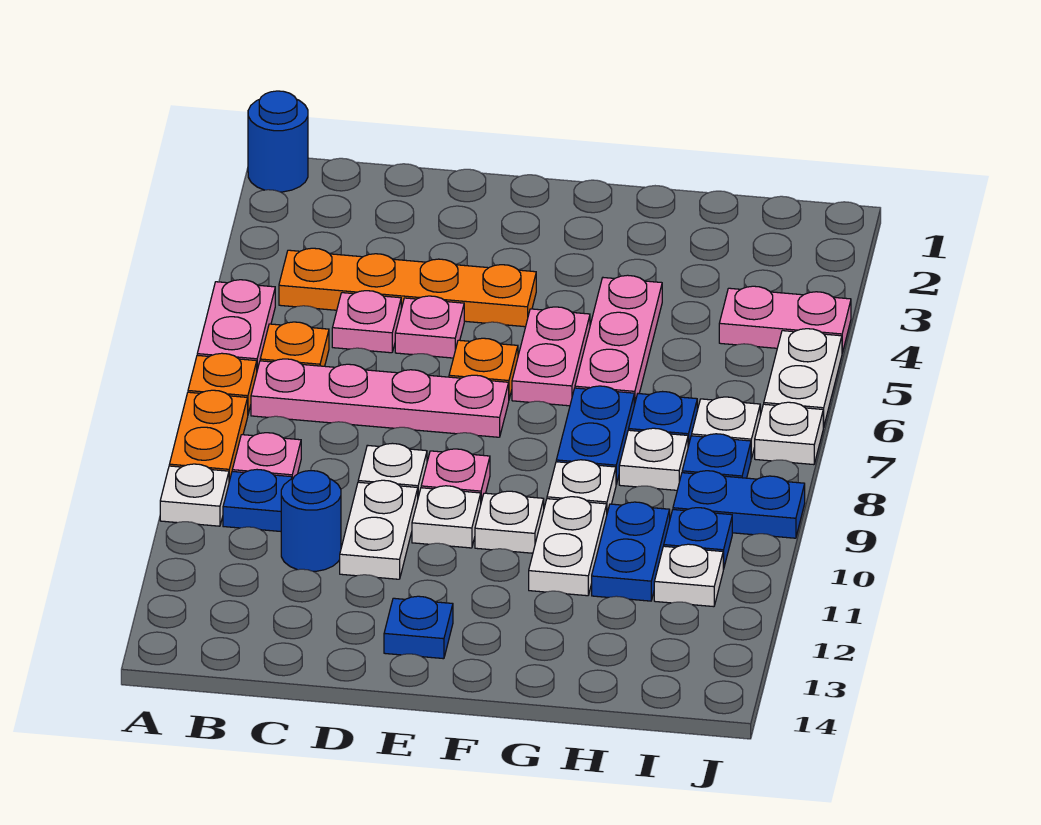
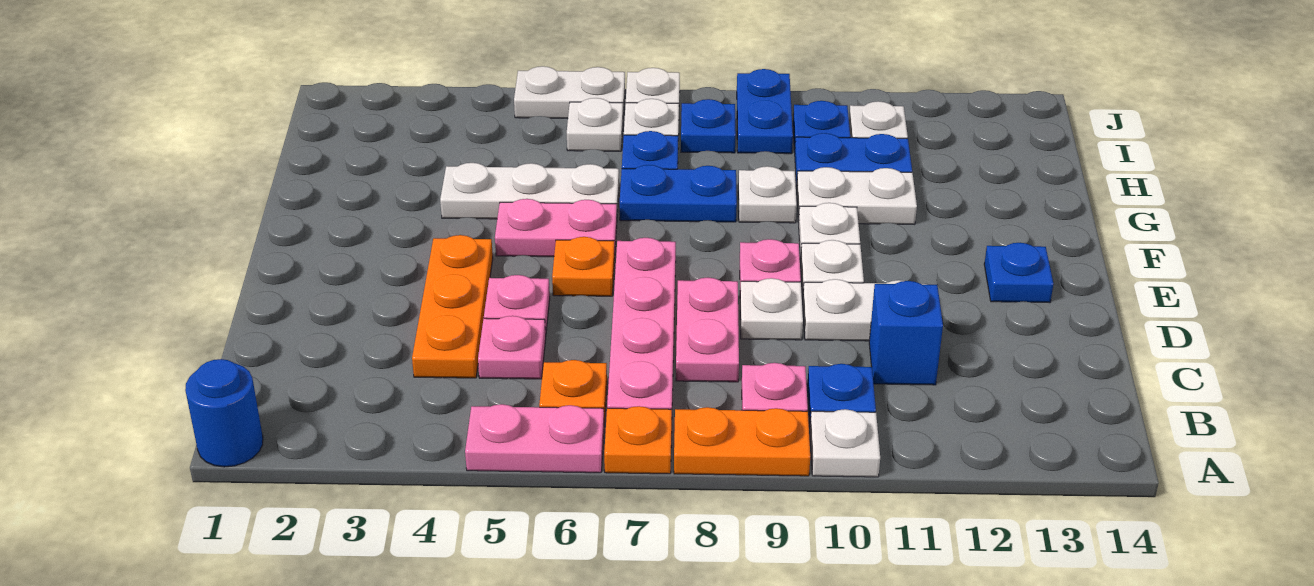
orange 1x4 plate [279,248,536,327] -> orange 1x3 plate [412,235,493,378]
blue 1x1 round brick [281,471,341,571] -> blue 1x1 brick [869,281,943,385]
pink 1x3 plate [575,275,662,405] -> white 1x3 plate [440,163,619,219]
white 1x1 plate [619,428,688,490] -> white 1x1 plate moved to [567,98,623,151]
pink 1x2 plate [719,286,851,353] -> pink 1x2 plate moved to [676,278,739,382]

